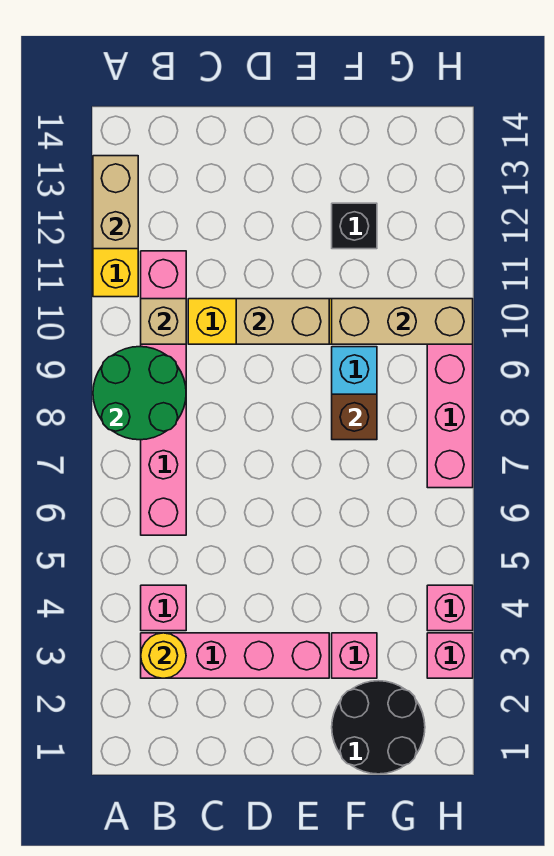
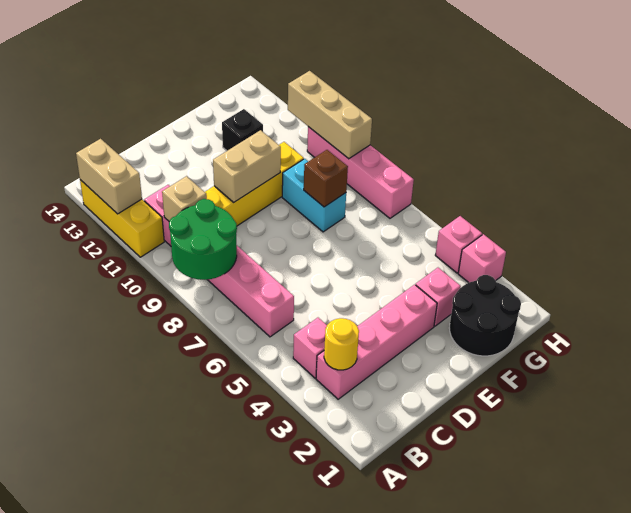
tan 1x3 brick [332,299,473,344] -> tan 1x3 brick turned to [288,71,372,159]

